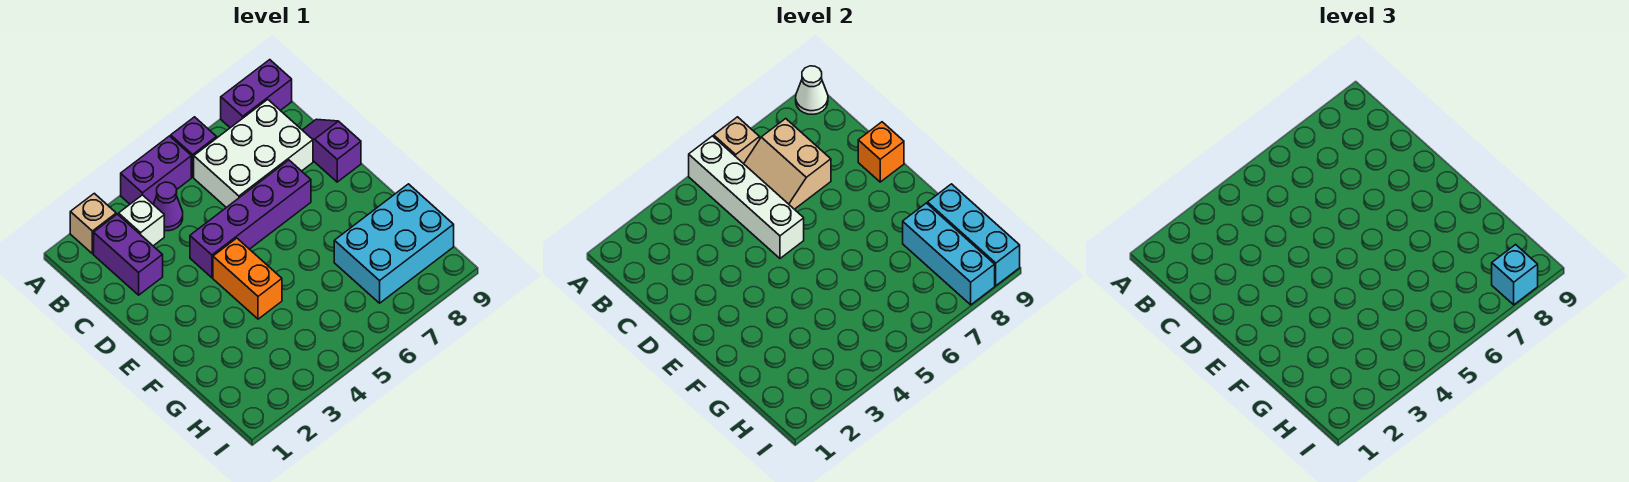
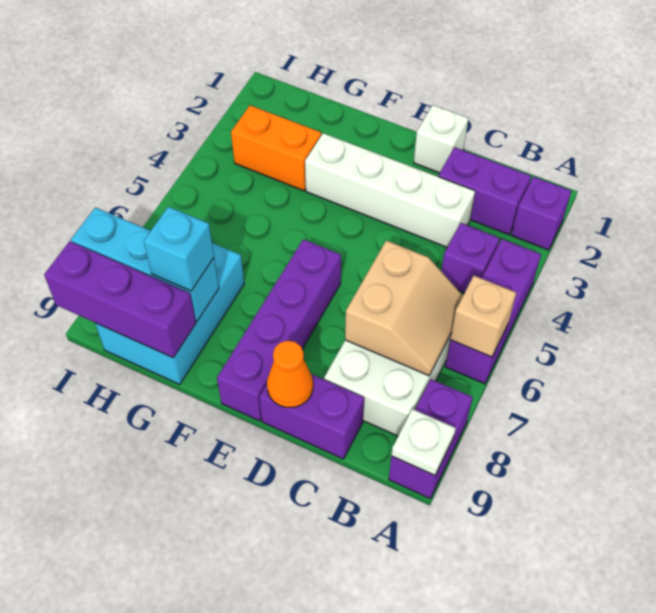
tan 1x1 brick [70,193,116,254] -> purple 1x1 brick [511,177,571,250]
white 1x4 brick [689,136,804,258] -> white 1x4 brick moved to [305,133,475,247]
white 1x1 cone [796,66,828,114] -> white 1x1 plate [391,409,456,475]
white 1x1 brick [119,195,164,246] -> white 1x1 brick moved to [414,105,469,173]
purple 1x1 cone [153,182,183,231] -> purple 1x1 brick [441,223,499,293]
tan 2x2 slope [744,119,831,209] -> tan 2x2 slope turned to [345,241,463,376]
purple 1x2 slope [303,119,361,182] -> purple 1x2 brick [259,374,364,459]
purple 1x4 brick [190,160,311,278] -> purple 1x4 brick moved to [217,239,341,421]
orange 1x1 brick [858,122,904,182] -> orange 1x1 cone [267,341,313,408]
orange 1x2 brick [213,238,282,319] -> orange 1x2 brick moved to [231,105,321,191]
cyan 1x3 brick [928,184,1020,286] -> purple 1x3 brick [44,241,196,358]
cyan 1x1 brick [1492,245,1538,305] -> cyan 1x1 brick moved to [144,207,214,291]

